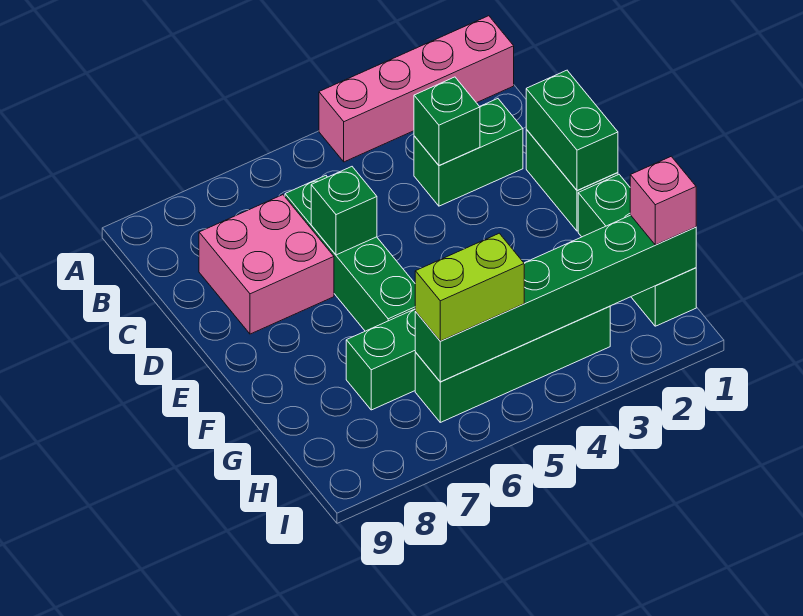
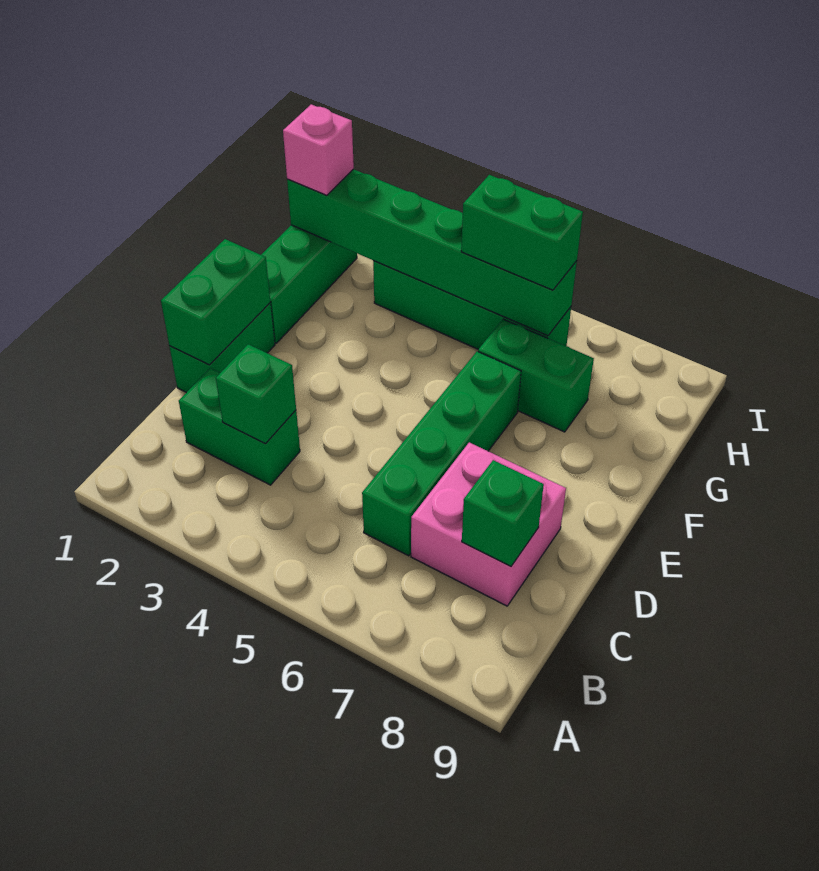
pink 1x4 brick [319,16,514,162] -> none
green 1x1 brick [311,167,377,255] -> green 1x1 brick moved to [462,460,544,566]
lime 1x2 brick [415,233,524,341] -> green 1x2 brick [461,175,583,290]

